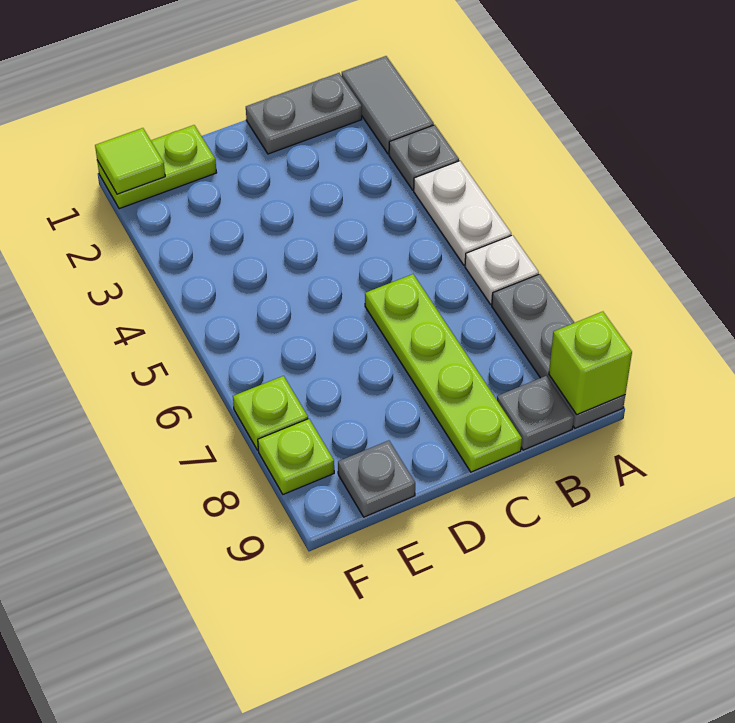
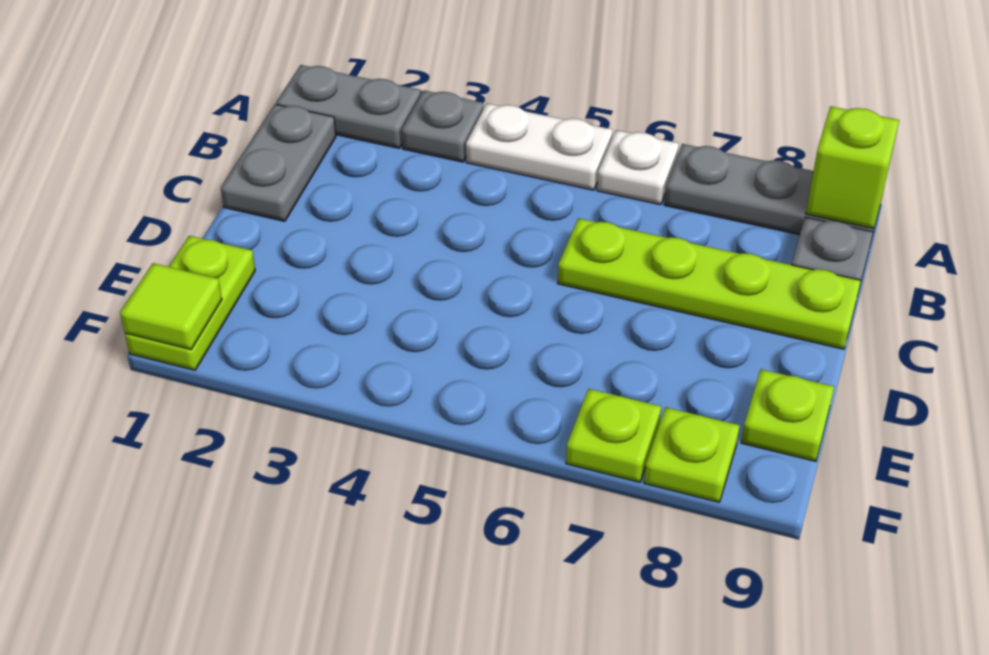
grey 1x2 tile [342,56,434,154] -> grey 1x2 plate [276,65,421,148]
grey 1x1 plate [338,441,415,517] -> lime 1x1 plate [741,369,834,461]

